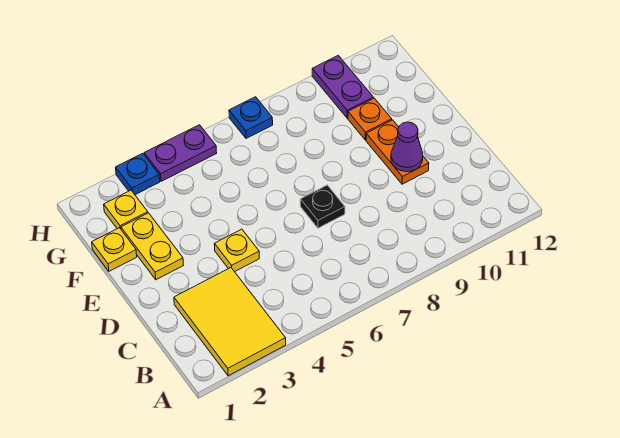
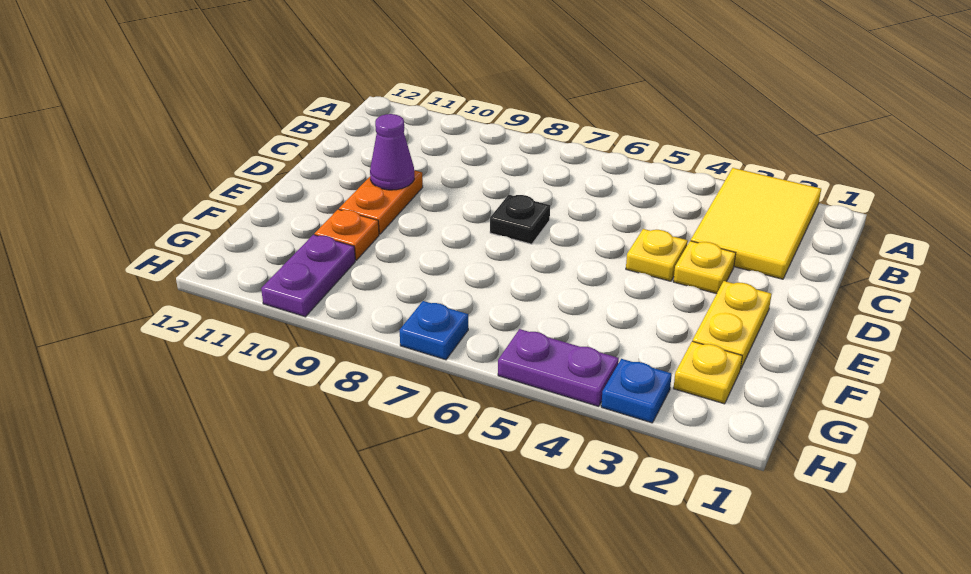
yellow 1x1 plate [92,228,137,271] -> yellow 1x1 plate moved to [673,241,736,294]

